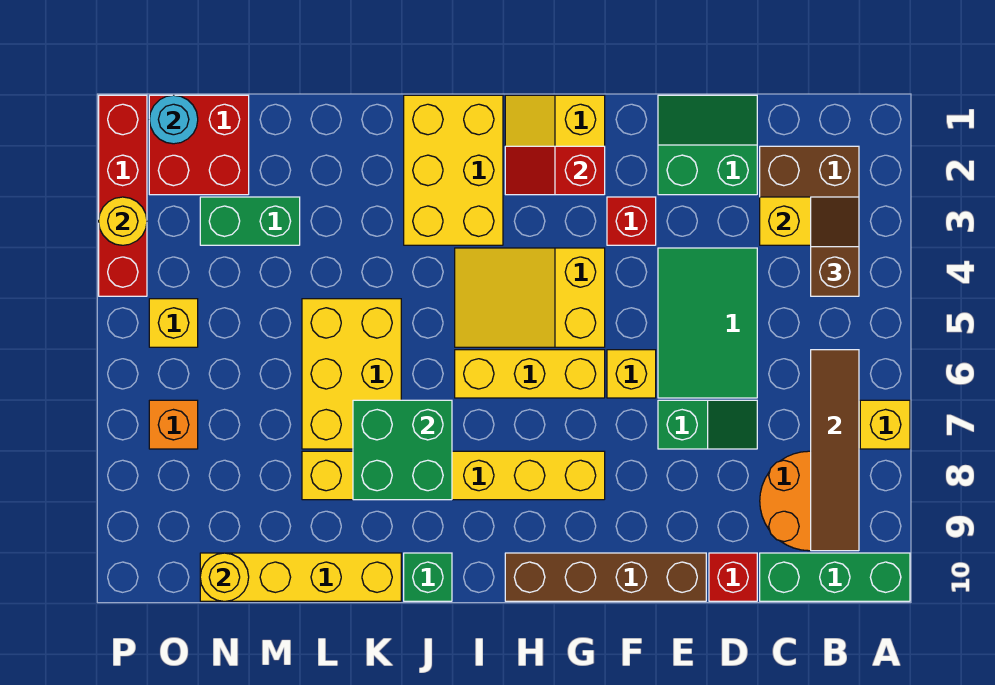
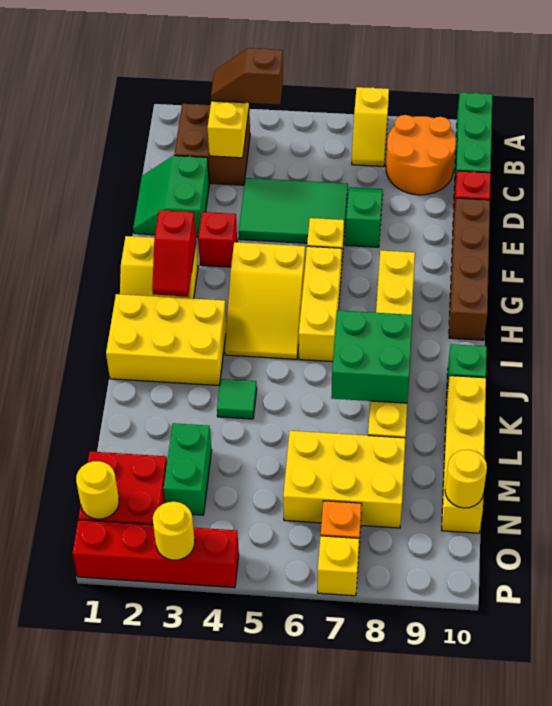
brown 1x4 tile [811,350,859,551] -> none
none -> green 1x1 tile [217,379,257,419]
yellow 2x3 brick [302,299,401,449] -> yellow 2x3 brick moved to [283,431,405,528]
cyan 1x1 round brick [149,95,198,144] -> yellow 1x1 round brick [76,461,119,519]
yellow 1x1 brick [149,299,198,347] -> yellow 1x1 brick moved to [318,536,359,596]

